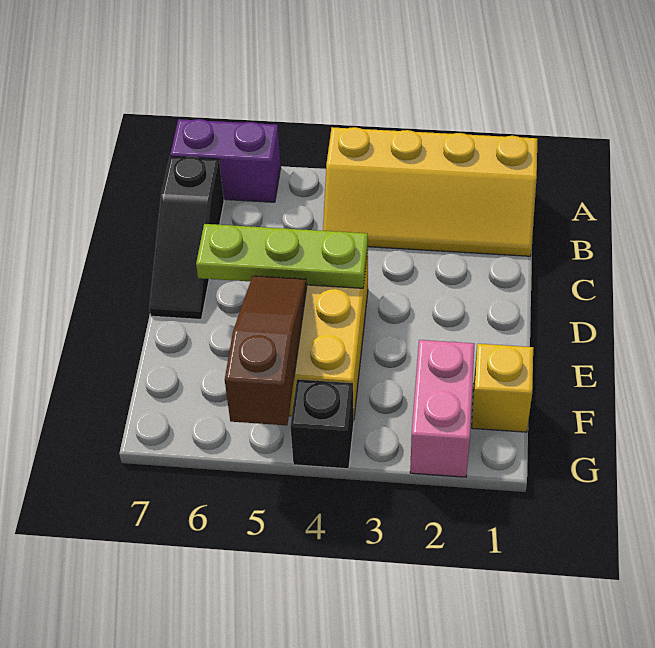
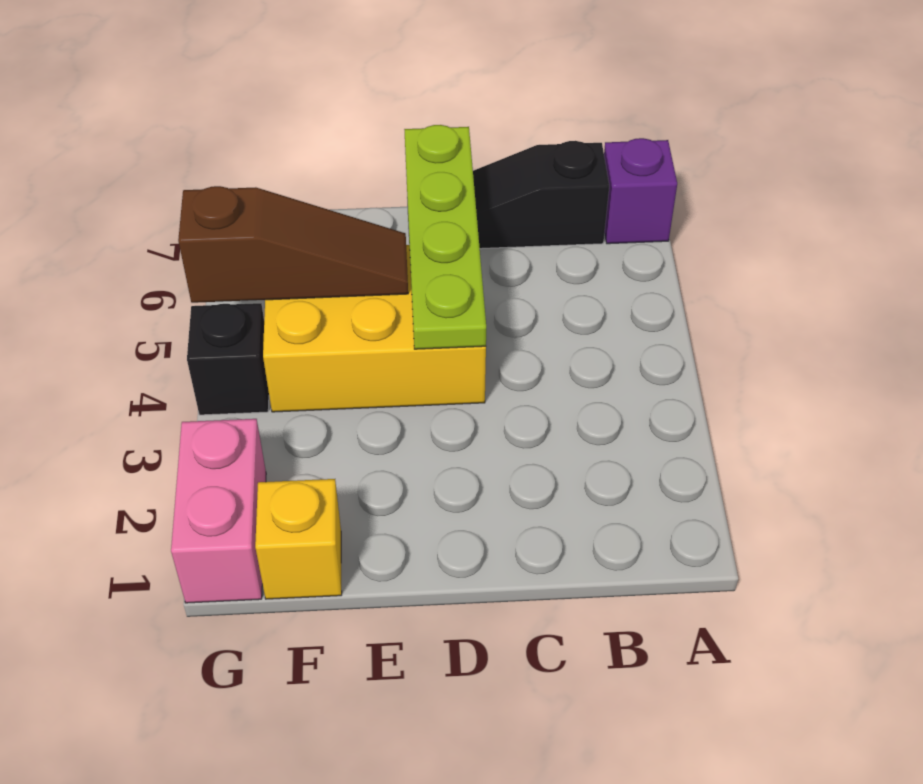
yellow 2x4 slope [323,127,537,256] -> none
purple 1x2 brick [170,119,281,202] -> purple 1x1 brick [604,138,677,244]
lime 1x3 plate [196,224,368,288] -> lime 1x4 plate [404,125,486,349]
pink 1x2 brick [410,340,475,477] -> pink 1x2 brick turned to [171,419,266,603]

